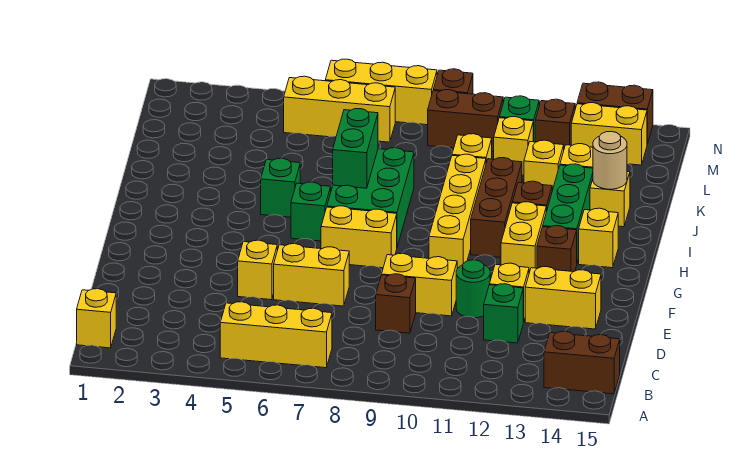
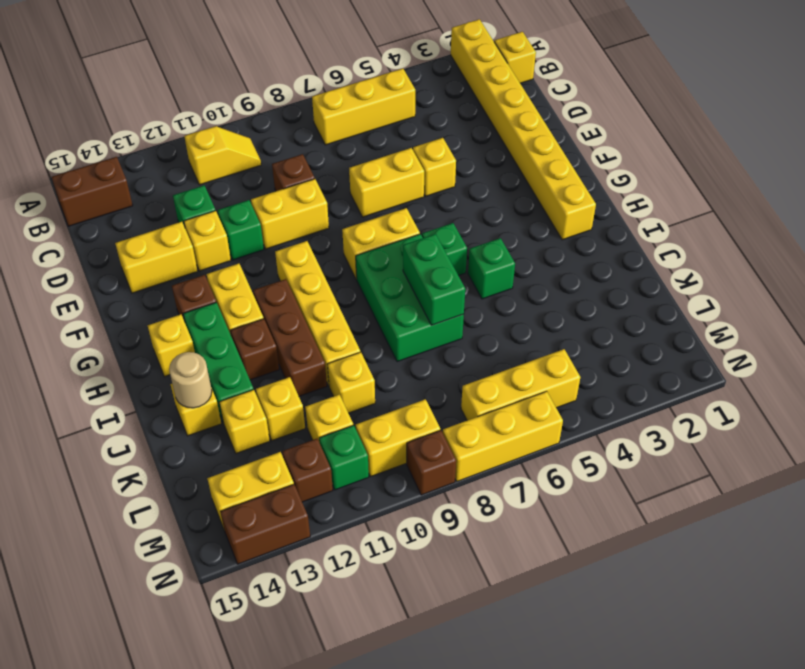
none -> yellow 1x8 brick [451,19,596,240]
none -> yellow 1x2 slope [184,126,261,185]
green 1x1 round brick [456,260,490,318] -> green 1x1 brick [218,200,264,260]
brown 1x2 brick [428,90,503,152] -> yellow 1x2 brick [356,399,440,476]

